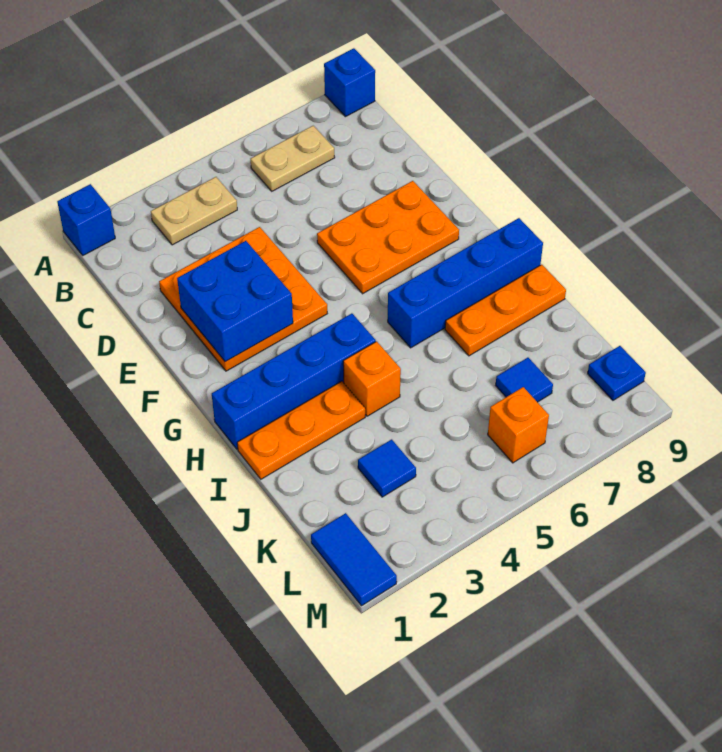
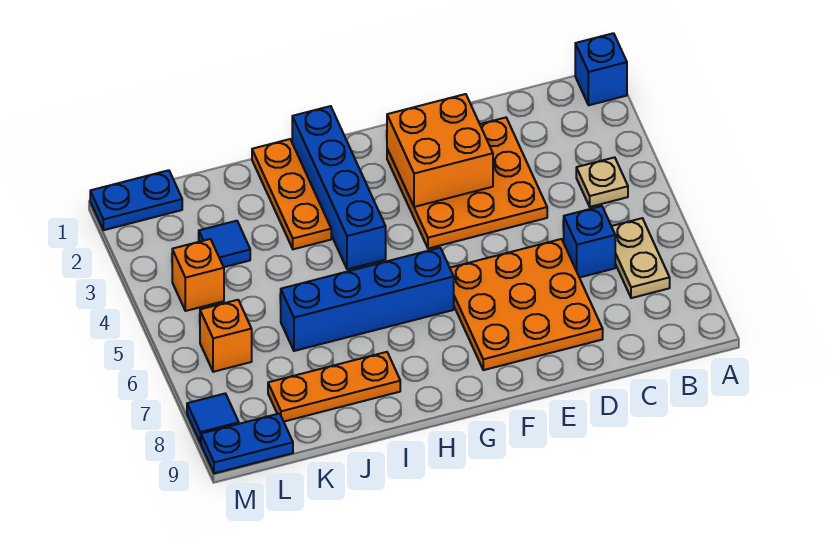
blue 1x1 brick [324,48,375,117] -> blue 1x1 brick moved to [564,206,615,278]
tan 1x2 plate [151,177,237,245] -> tan 1x1 plate [576,157,628,207]
blue 2x2 brick [177,241,293,362] -> orange 2x2 brick [387,94,493,207]
orange 2x3 plate [317,181,459,294] -> orange 3x3 plate [450,239,603,370]
blue 1x4 brick [388,218,543,348] -> blue 1x4 brick turned to [281,248,454,351]
orange 1x1 brick [343,341,401,416] -> orange 1x1 brick moved to [172,239,224,311]
orange 1x3 plate [445,265,566,356] -> orange 1x3 plate turned to [268,352,400,421]
blue 1x1 tile [496,358,553,402] -> blue 1x1 tile moved to [187,394,239,443]
blue 1x2 tile [311,513,397,606] -> blue 1x2 plate [90,170,182,230]
blue 1x1 plate [588,346,646,400] -> blue 1x2 plate [201,413,293,473]

